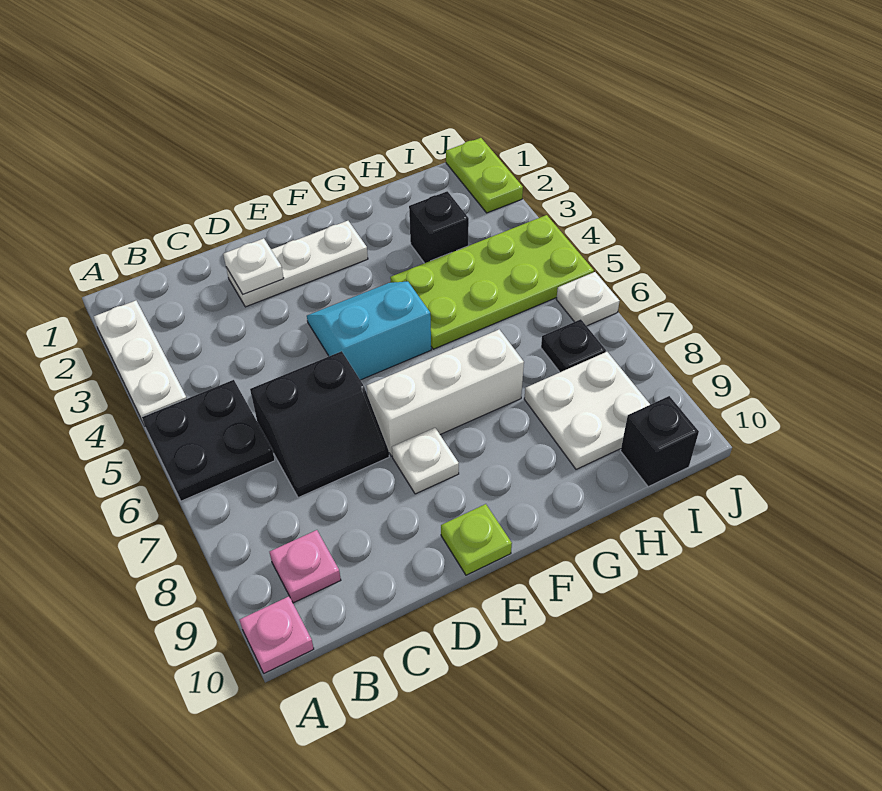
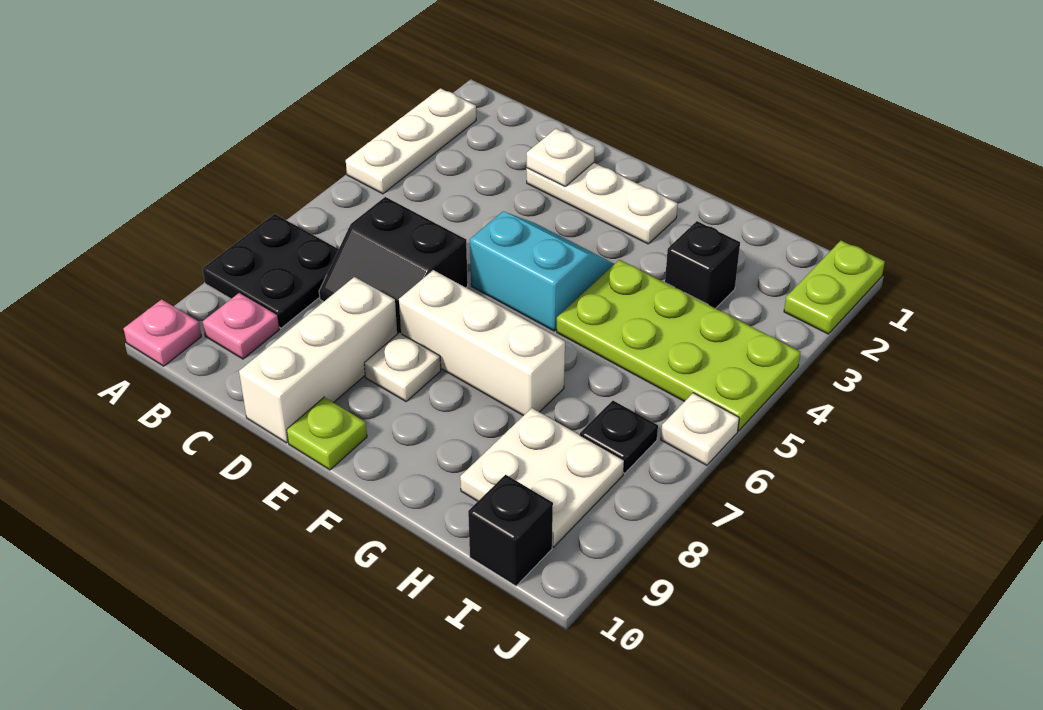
black 2x2 plate [142,380,275,501] -> black 2x2 plate moved to [203,214,339,328]
none -> white 1x3 brick [239,277,397,443]

